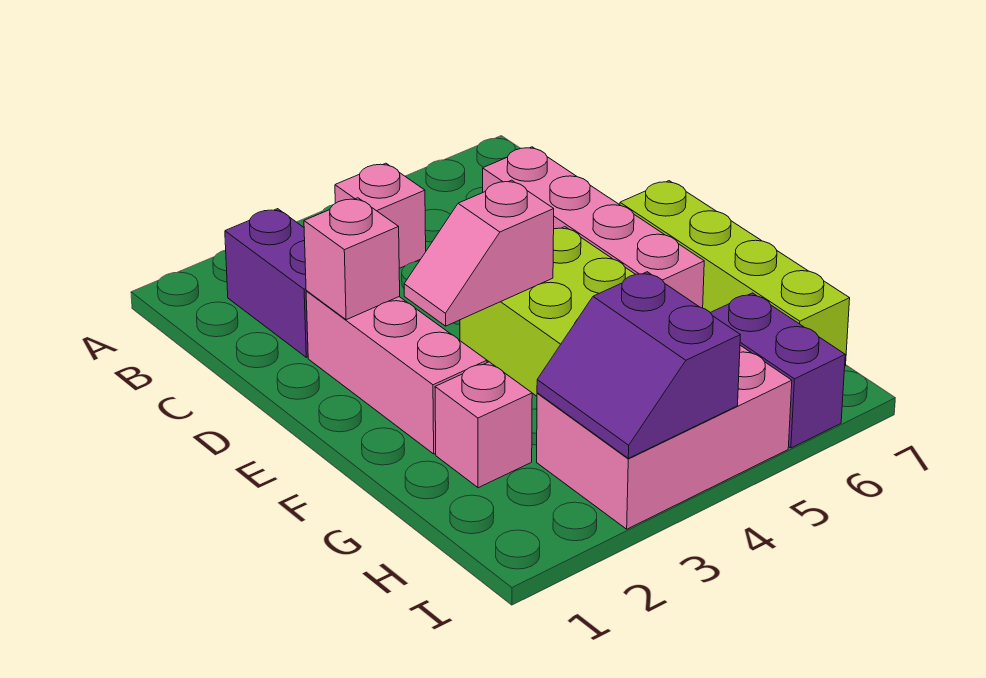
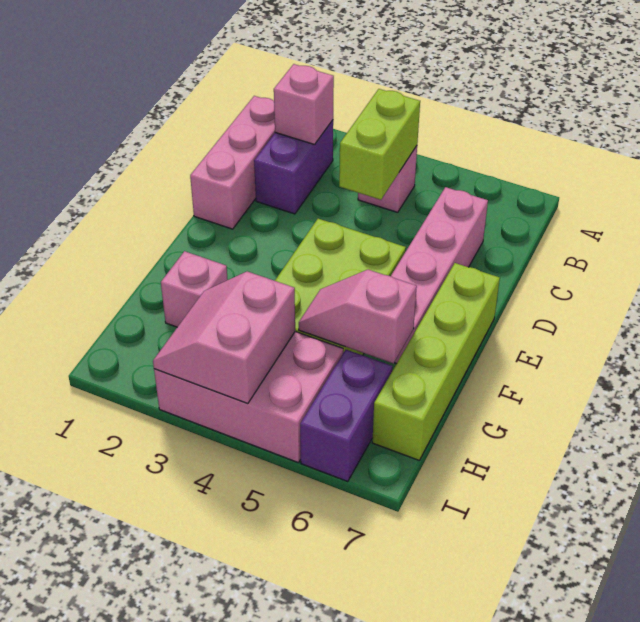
none -> lime 1x2 brick [339,89,420,200]
pink 1x3 brick [306,291,487,454] -> pink 1x3 brick moved to [190,96,275,229]
pink 1x1 brick [304,198,400,320] -> pink 1x1 brick moved to [274,64,334,145]
pink 1x2 slope [404,180,554,326] -> pink 1x2 slope moved to [299,270,417,364]
purple 2x2 slope [537,272,740,458] -> pink 2x2 slope [153,271,295,404]

